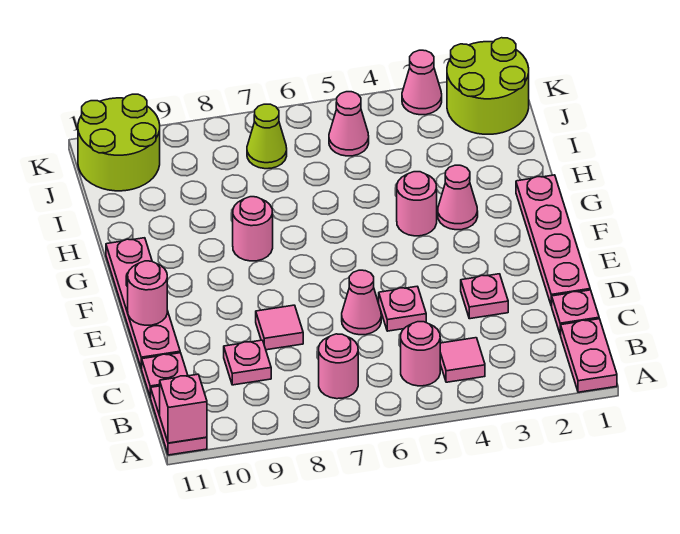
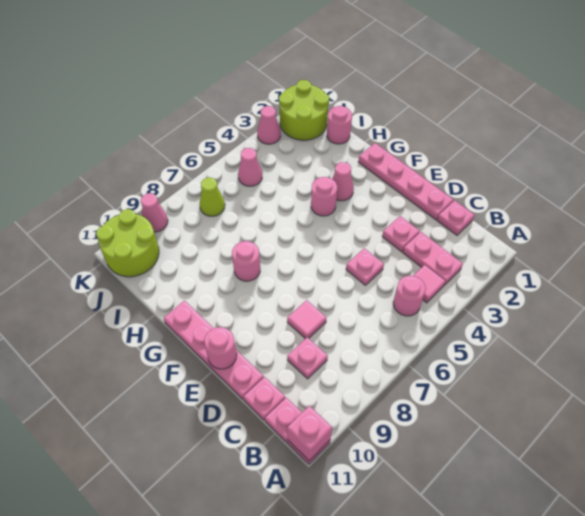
pink 1x2 plate [561,319,617,392] -> pink 1x2 plate moved to [403,232,463,285]
pink 1x1 round brick [319,334,358,399] -> pink 1x1 round brick moved to [327,106,352,144]
pink 1x1 cone [342,270,381,335] -> pink 1x1 cone moved to [141,193,168,232]

